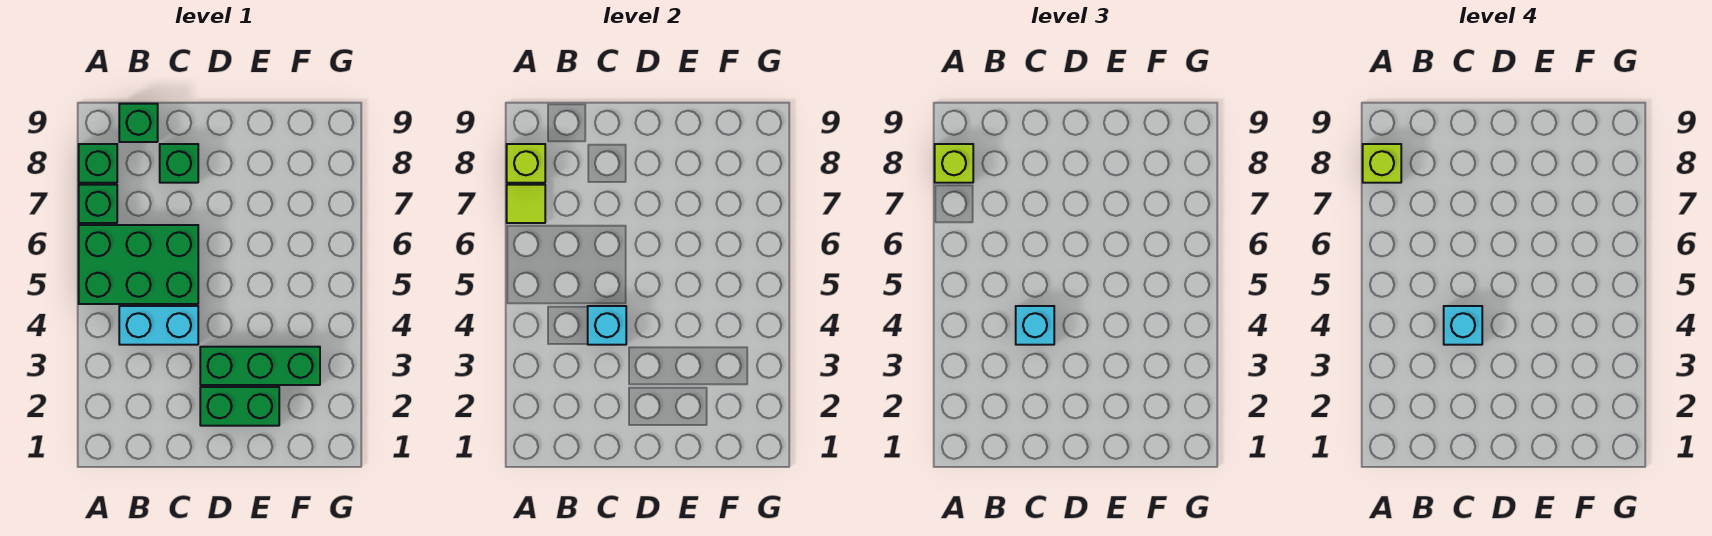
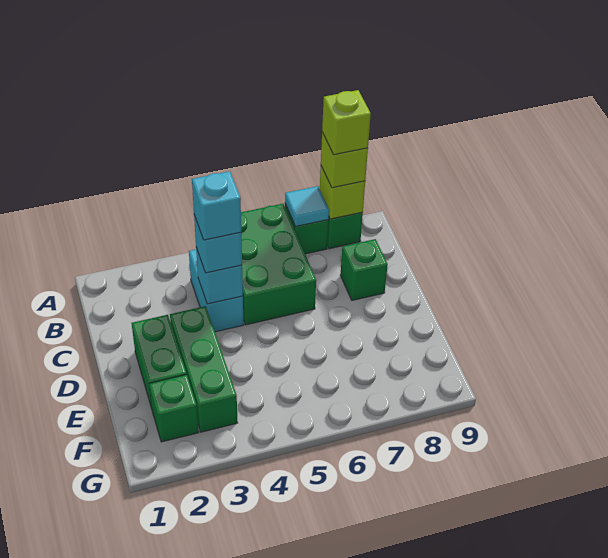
lime 1x1 tile [507,185,545,223] -> cyan 1x1 tile [285,186,329,227]
green 1x1 brick [119,104,158,142] -> green 1x1 brick moved to [149,375,199,442]

